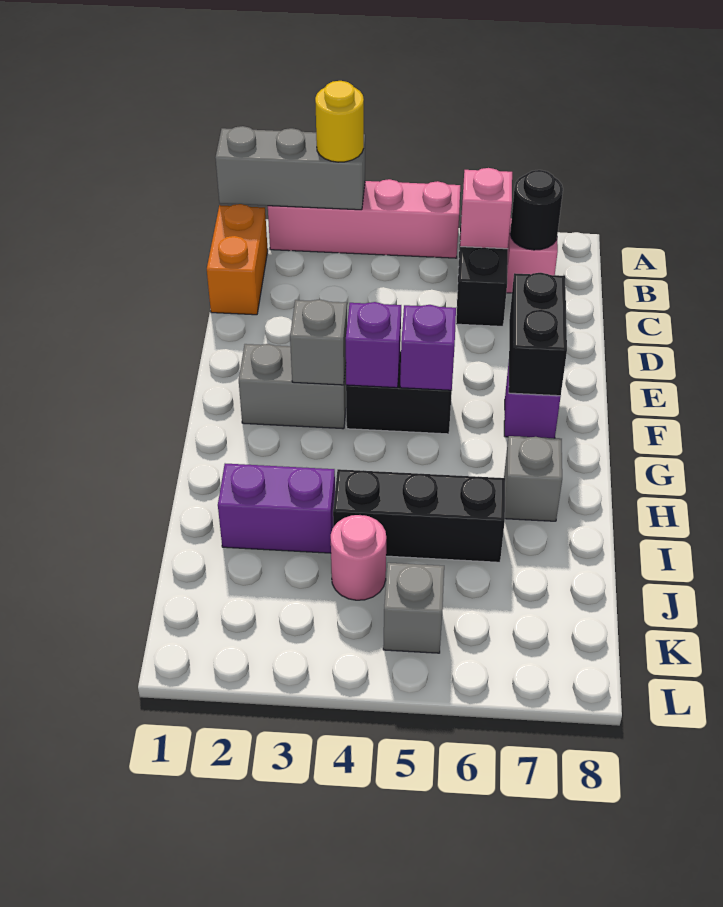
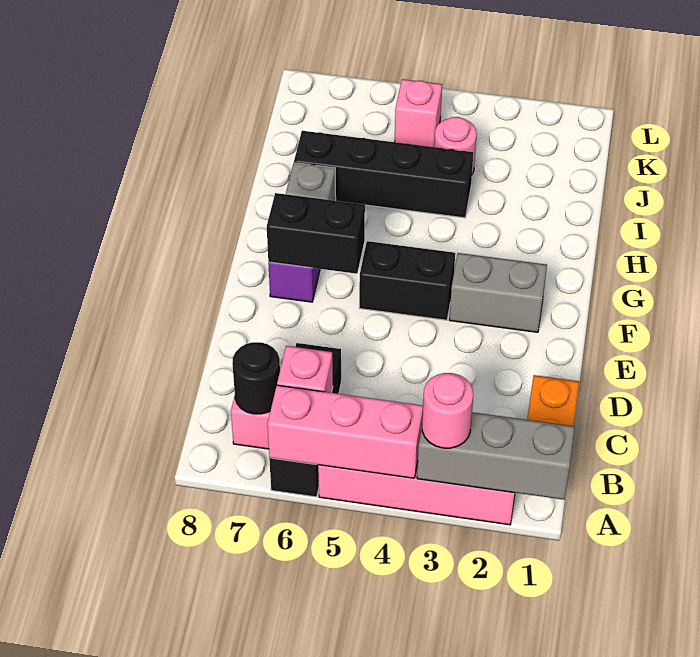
yellow 1x1 round brick [315,81,364,162] -> pink 1x1 round brick [422,373,473,448]
none -> pink 1x3 brick [267,385,423,478]
black 1x2 brick [509,273,567,396] -> black 1x2 brick turned to [267,193,365,274]
grey 1x1 brick [290,299,347,385] -> none
purple 1x1 brick [346,302,401,388] -> none
purple 1x1 brick [400,305,456,390] -> none
purple 1x2 brick [218,464,335,553] -> none
black 1x3 brick [333,469,505,562] -> black 1x4 brick [294,131,473,218]
grey 1x1 brick [383,563,444,653] -> pink 1x1 brick [395,79,442,147]

